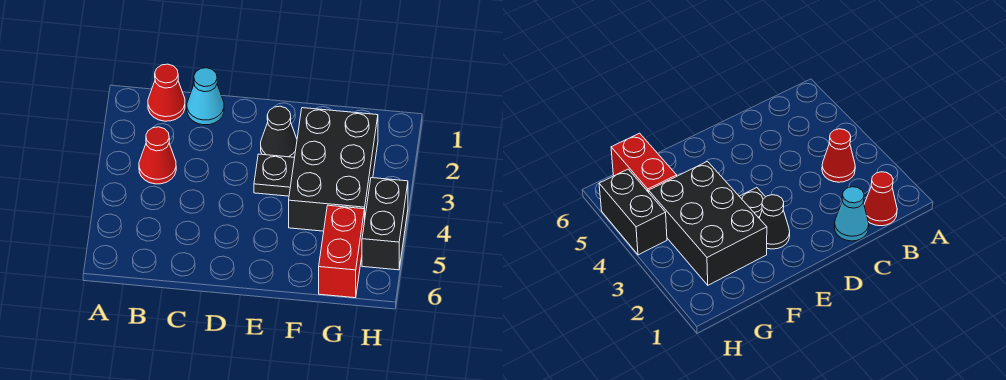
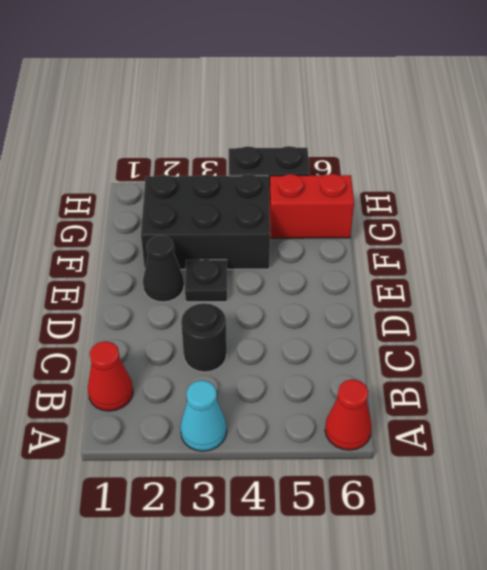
red 1x1 cone [139,127,176,184] -> red 1x1 cone moved to [325,379,372,450]
cyan 1x1 cone [187,68,224,125] -> cyan 1x1 cone moved to [180,380,227,451]
none -> black 1x1 round brick [181,303,227,372]

